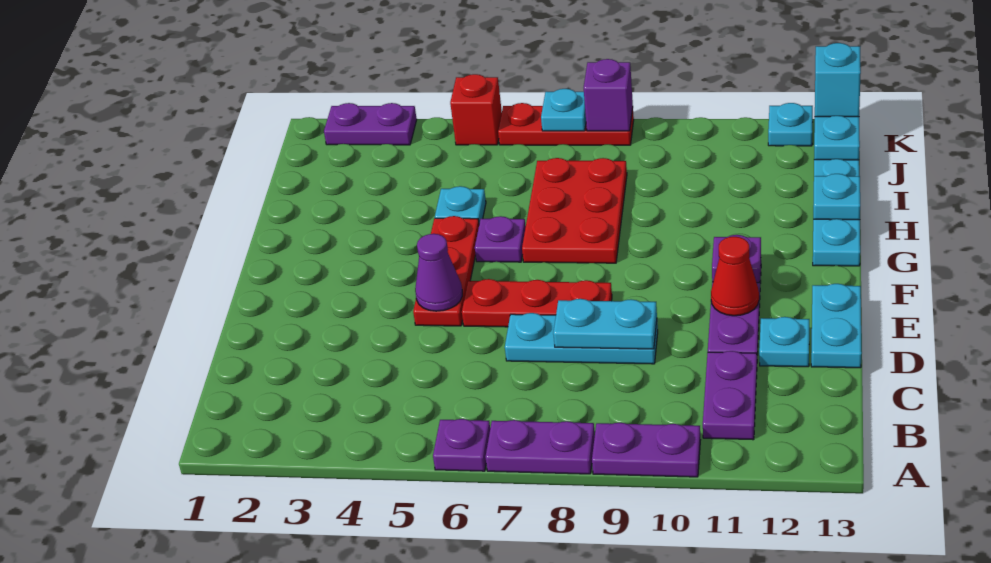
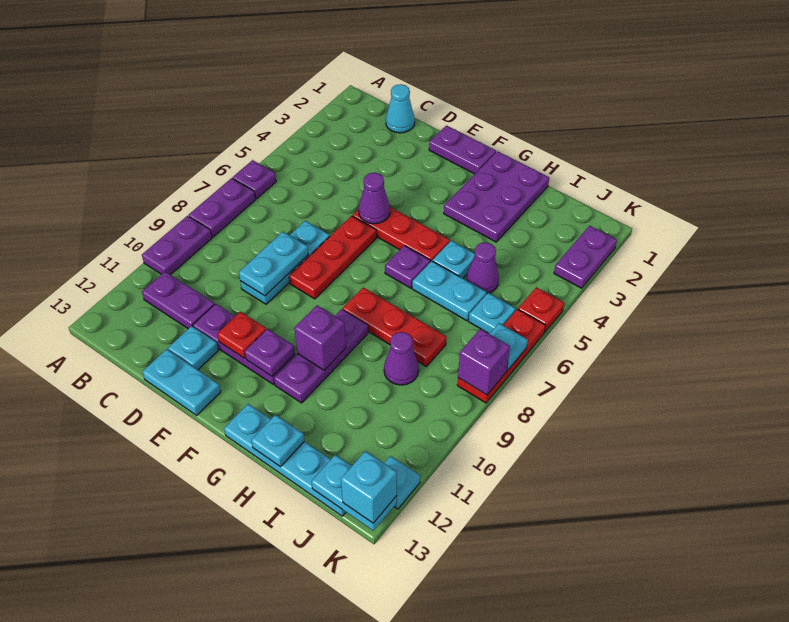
none -> cyan 1x1 cone [386,84,415,133]
none -> purple 1x2 plate [429,126,496,174]
red 1x1 cone [711,237,759,316] -> red 1x1 plate [218,312,266,358]
none -> purple 2x3 plate [444,151,549,242]
red 2x3 plate [522,158,627,263] -> red 1x3 plate [343,287,447,366]
none -> purple 1x3 plate [274,309,368,403]
none -> purple 1x1 brick [294,305,346,370]
none -> cyan 1x2 plate [412,261,487,321]
none -> purple 1x1 cone [466,242,499,293]
none -> purple 1x1 cone [384,332,419,385]
none -> cyan 1x1 plate [469,293,516,334]
red 1x1 brick [450,74,502,145] -> red 1x1 plate [518,287,564,332]

